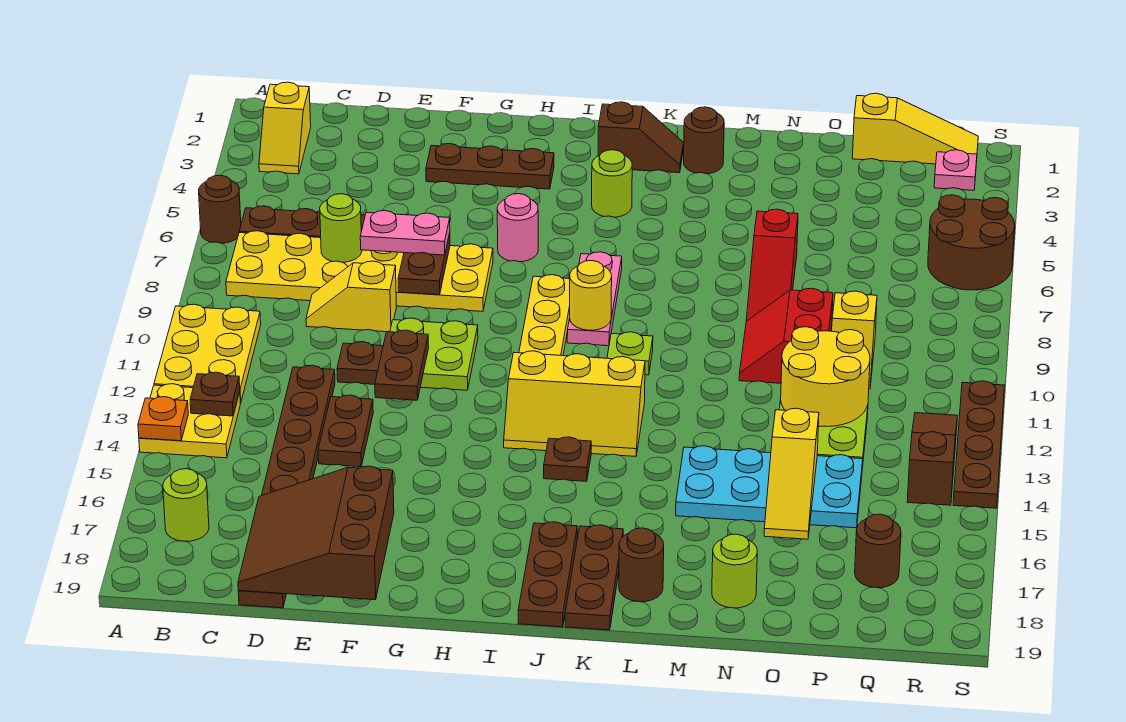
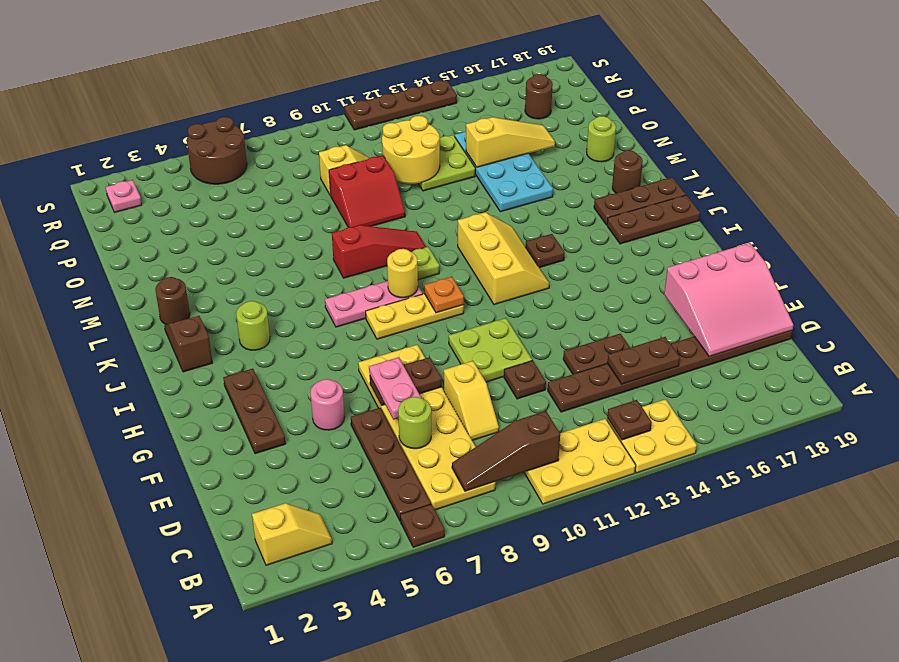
brown 1x1 round brick [199,175,241,243] -> brown 1x1 plate [400,504,445,547]
orange 1x1 plate [138,397,188,441] -> orange 1x1 plate moved to [424,277,464,313]
lime 1x1 round brick [163,469,209,541] -> none
brown 3x3 slope [238,466,394,600] -> pink 3x3 slope [664,243,793,356]
brown 1x2 plate [375,330,429,400] -> brown 1x2 plate moved to [607,337,680,384]
pink 1x1 round brick [497,194,538,262] -> pink 1x1 round brick moved to [311,379,344,430]
red 1x3 slope [746,209,798,321] -> red 1x3 slope moved to [332,225,426,278]
yellow 1x3 slope [852,93,978,164] -> none
brown 1x3 slope [907,413,957,505] -> brown 1x3 slope moved to [452,411,560,491]

